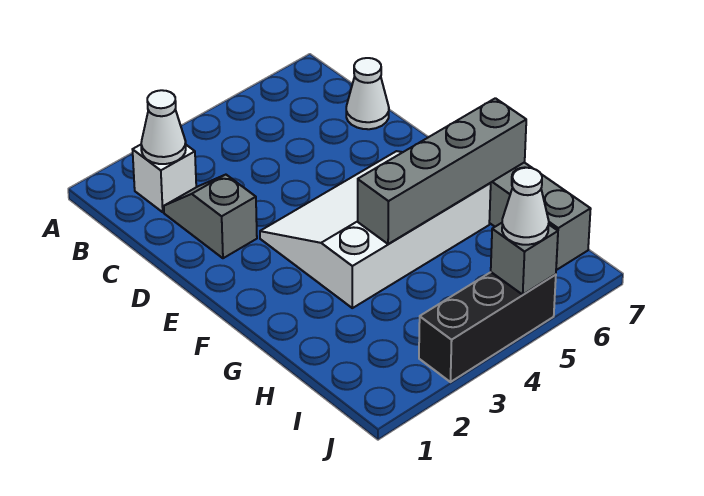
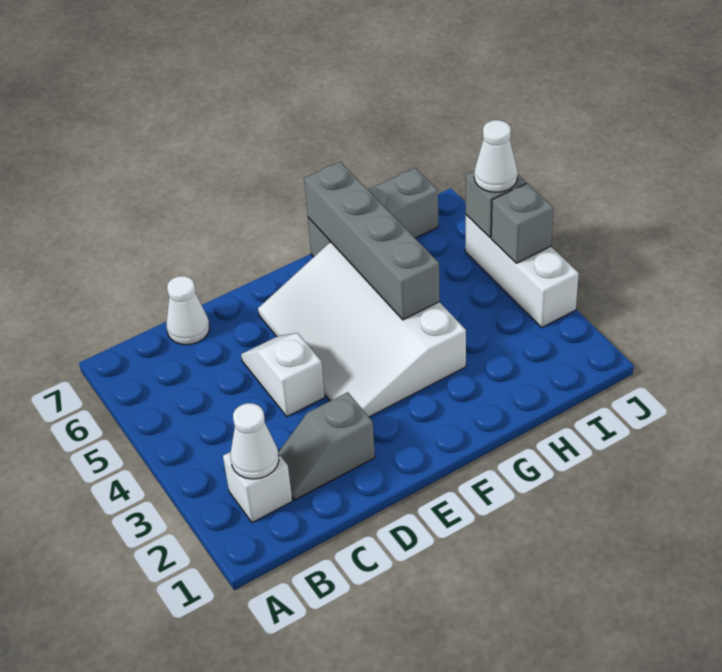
none -> white 1x2 slope [241,333,325,417]
black 1x3 brick [419,272,556,382] -> white 1x3 brick [465,215,579,327]
none -> grey 1x1 brick [491,183,553,263]

